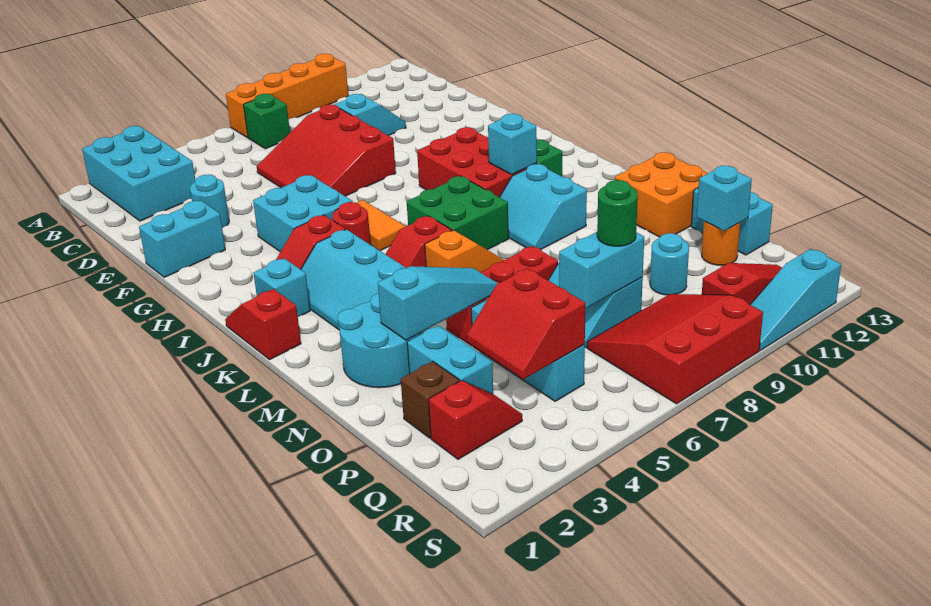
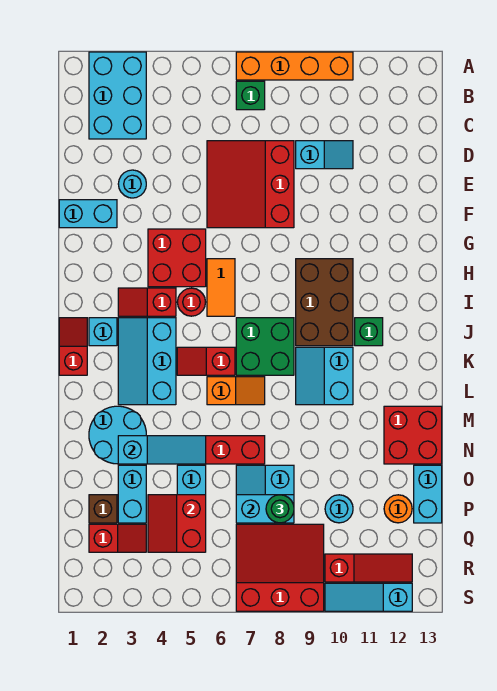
cyan 2x2 brick [253,175,353,252] -> red 2x2 brick [148,229,206,287]
red 2x3 brick [417,127,537,197] -> brown 2x3 brick [296,259,353,346]
cyan 1x1 brick [488,114,537,175] -> none
orange 2x2 brick [615,152,708,237] -> red 2x2 brick [384,406,442,464]
cyan 1x1 brick [697,166,752,231] -> none

